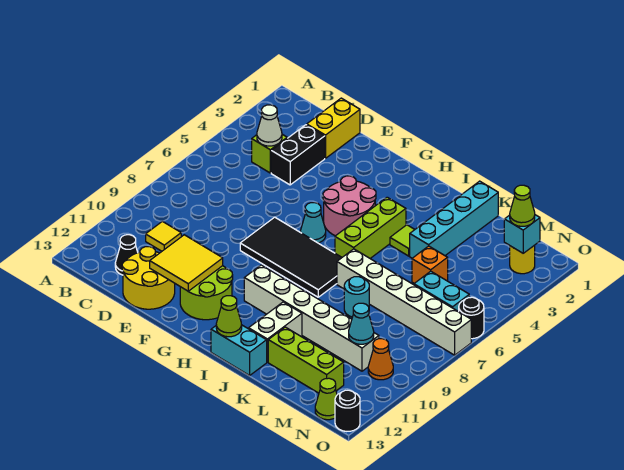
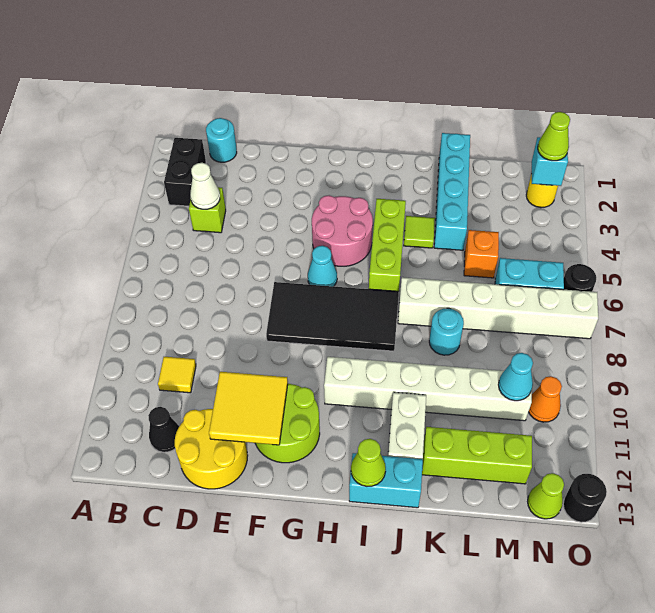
none -> cyan 1x1 round brick [206,118,237,162]
yellow 1x2 brick [307,98,360,158] -> none
black 1x2 brick [271,125,325,185] -> black 1x2 brick moved to [164,138,206,206]

